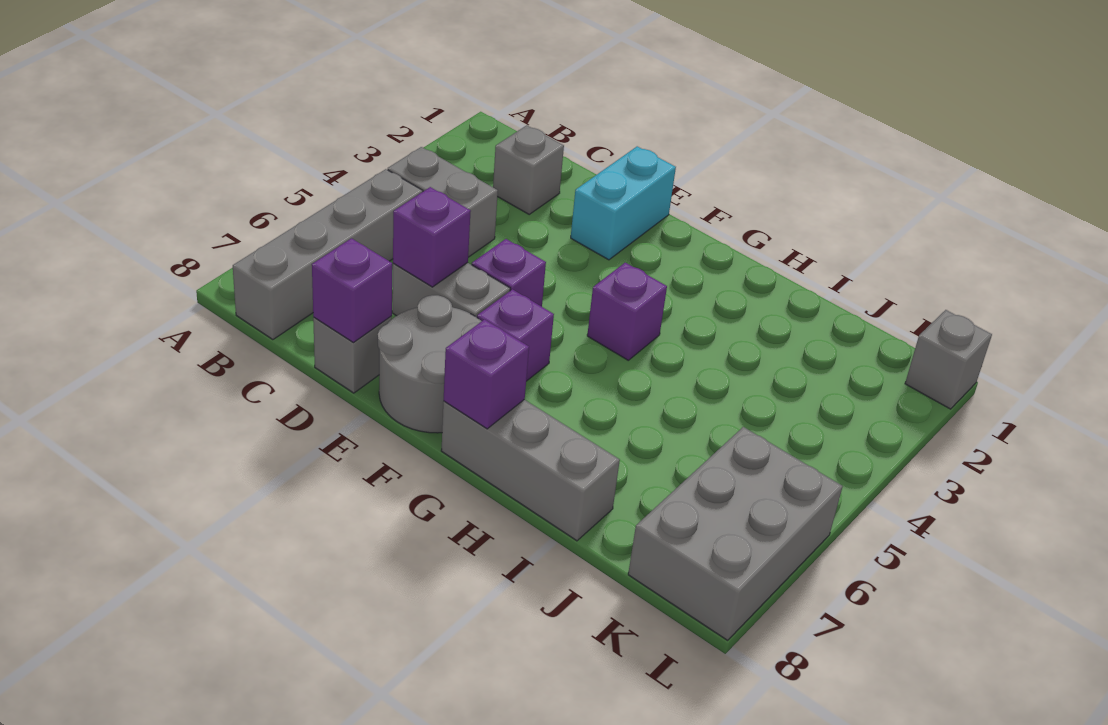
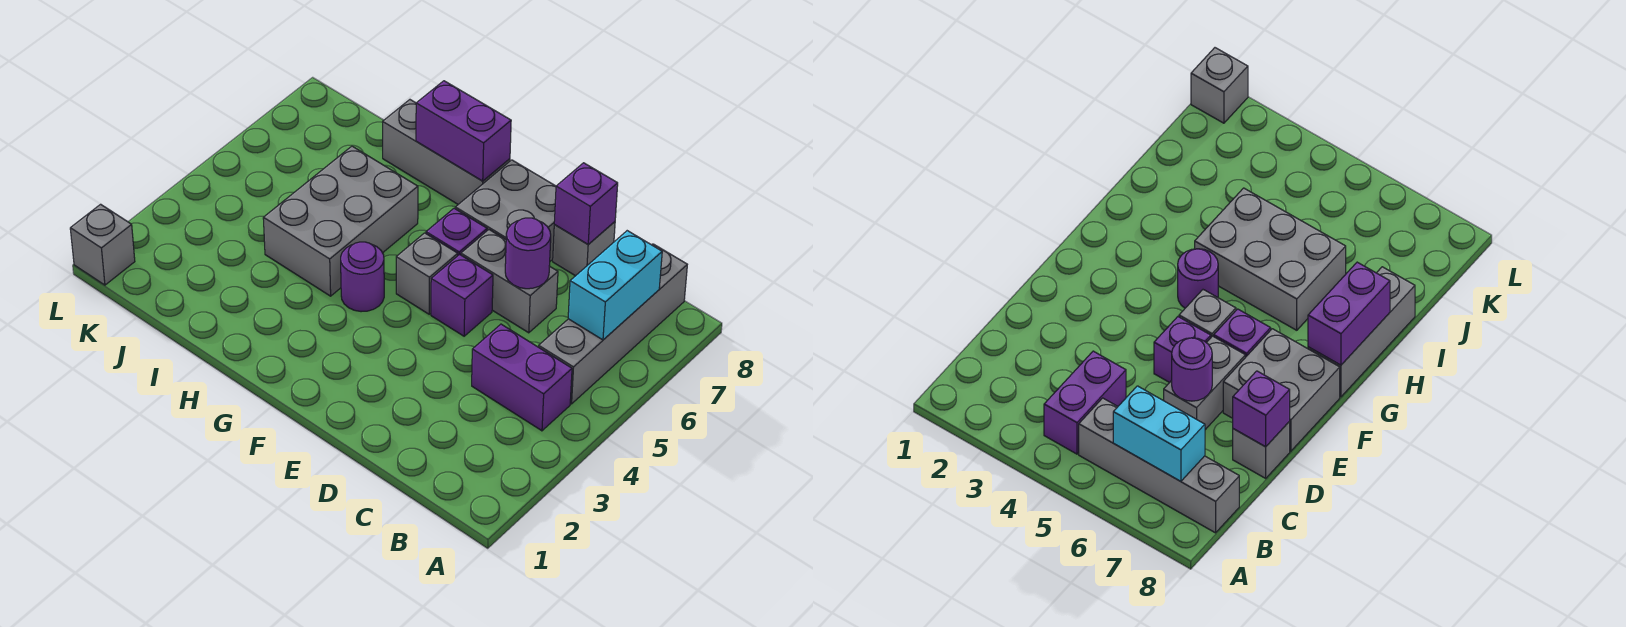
grey 1x2 brick [388,147,498,257] -> purple 1x2 brick [472,324,572,431]
grey 1x1 brick [493,125,564,214] -> grey 1x1 brick moved to [396,233,458,314]
purple 1x1 brick [393,187,471,287] -> purple 1x1 round brick [505,218,551,289]
cyan 1x2 brick [571,146,676,260] -> cyan 1x2 brick moved to [568,231,662,340]
grey 2x2 round brick [378,295,482,433] -> grey 2x2 brick [455,160,556,261]
purple 1x1 brick [587,263,667,360] -> purple 1x1 round brick [341,242,384,312]
purple 1x1 brick [444,319,529,429] -> purple 1x2 brick [416,81,511,181]
grey 2x3 brick [628,427,843,640] -> grey 2x3 brick moved to [263,146,418,296]

